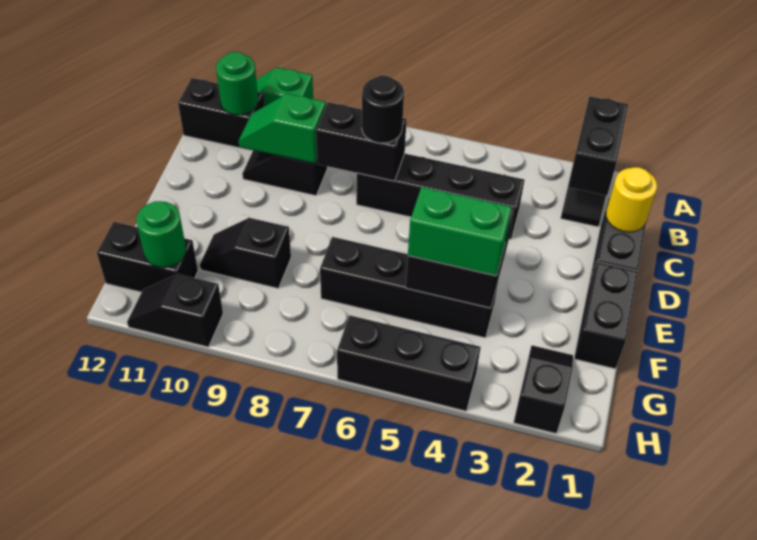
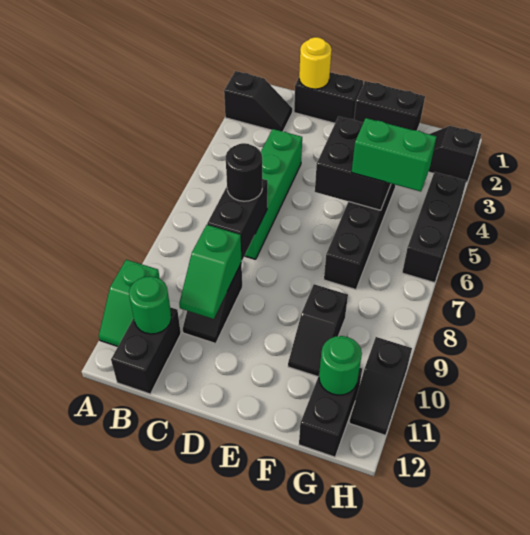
black 1x2 brick [568,96,628,195] -> none
black 1x4 brick [356,154,524,239] -> green 1x4 brick [245,129,302,259]
green 1x2 brick [408,187,512,276] -> green 1x2 brick turned to [352,118,437,192]

